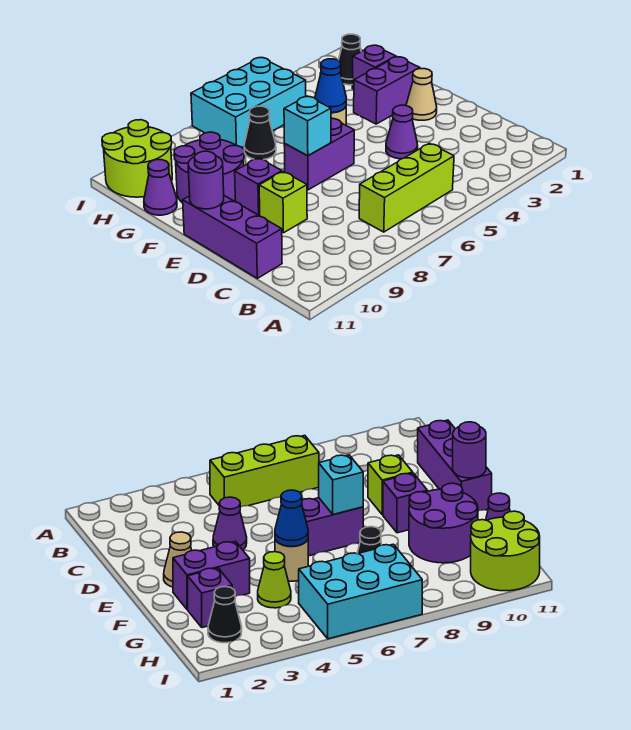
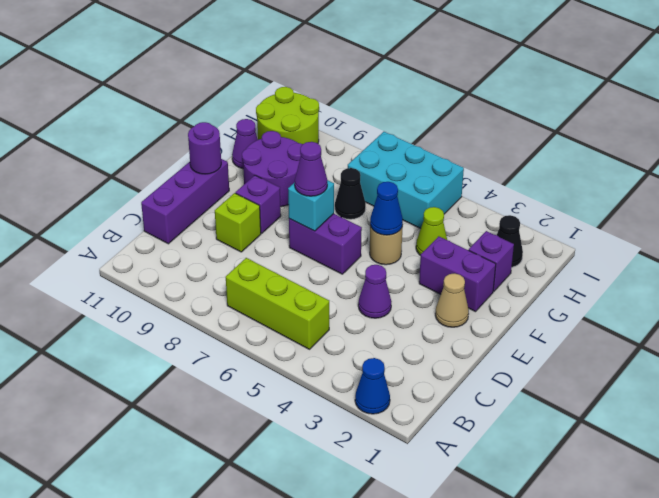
none -> blue 1x1 cone [355,358,390,414]
none -> purple 1x1 cone [295,142,327,196]

